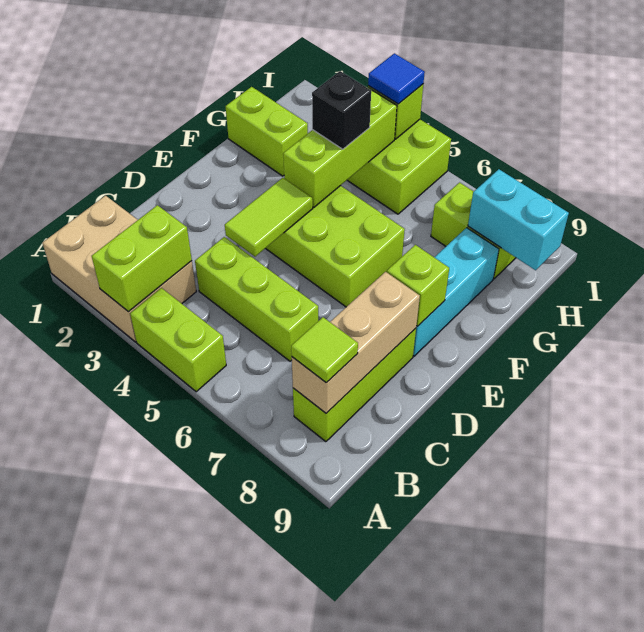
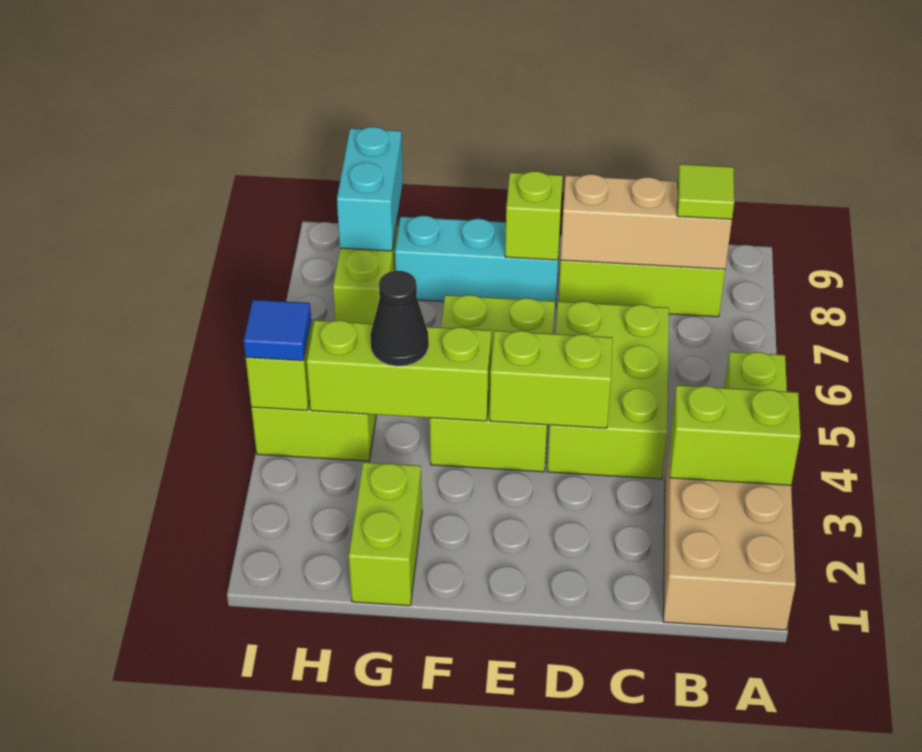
lime 1x3 brick [195,237,318,361] -> lime 2x3 brick [547,301,669,479]
lime 1x2 tile [225,178,313,257] -> lime 1x2 brick [490,331,613,428]
black 1x1 brick [312,71,371,149] -> black 1x1 cone [370,271,429,366]

